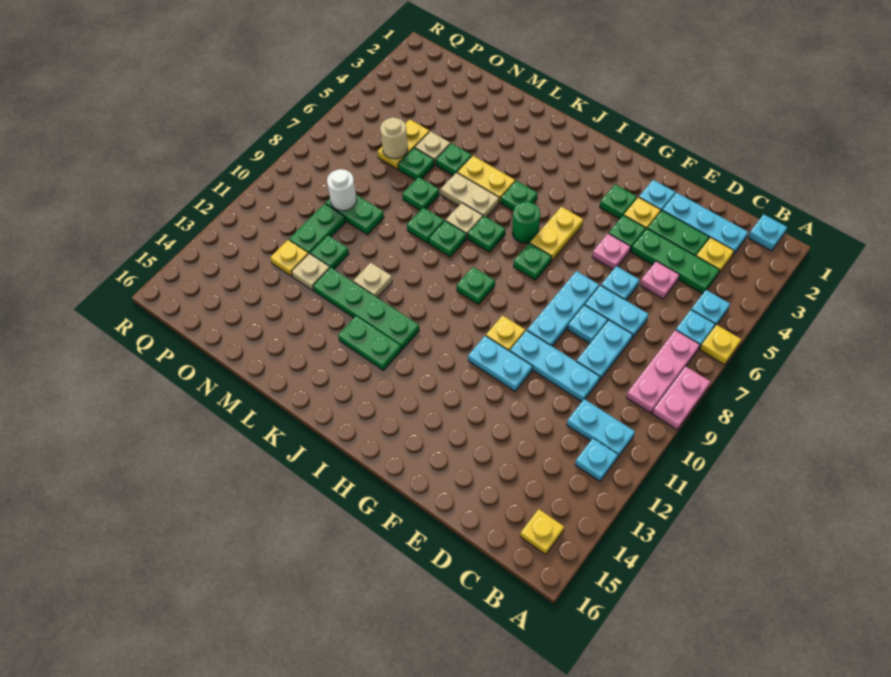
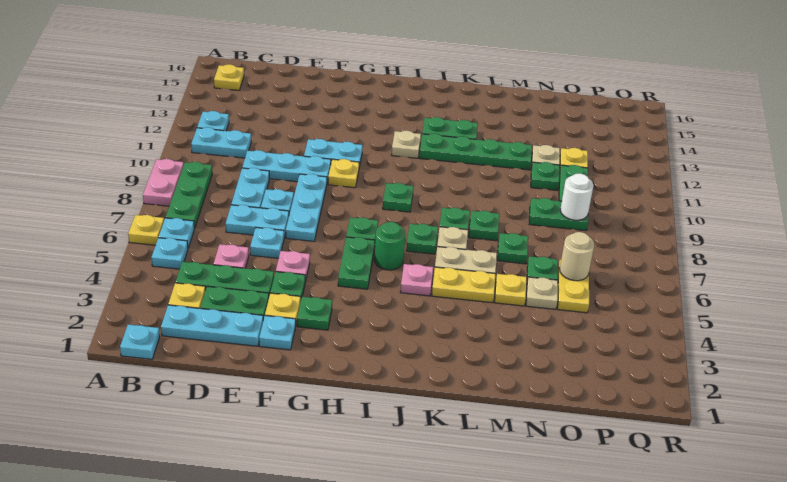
pink 1x3 plate [626,330,700,413] -> green 1x3 plate [166,162,212,229]
yellow 1x2 plate [530,207,583,261] -> green 1x2 plate [338,237,375,289]
green 1x1 plate [501,181,538,211] -> pink 1x1 plate [400,264,433,296]
tan 1x1 plate [353,263,392,298] -> tan 1x1 plate moved to [392,131,421,158]
green 1x1 plate [436,143,472,176] -> yellow 1x1 plate [494,274,527,306]

